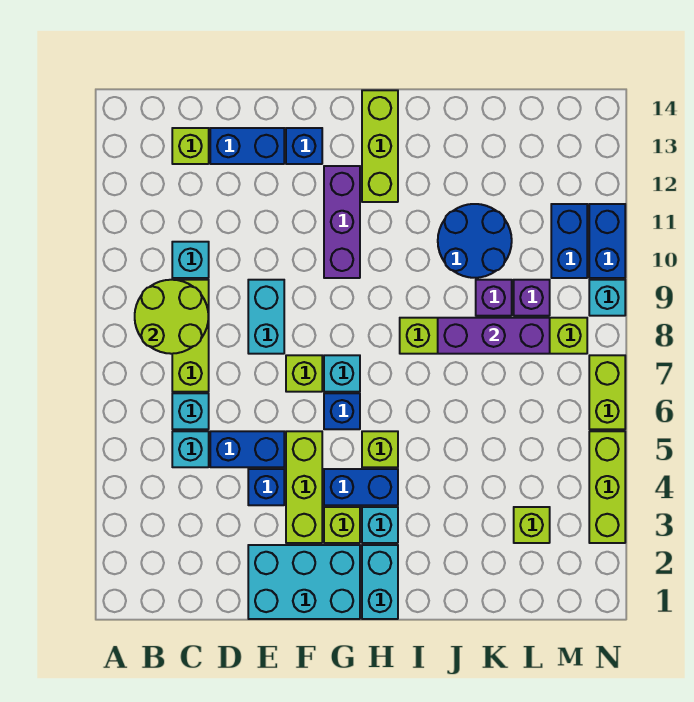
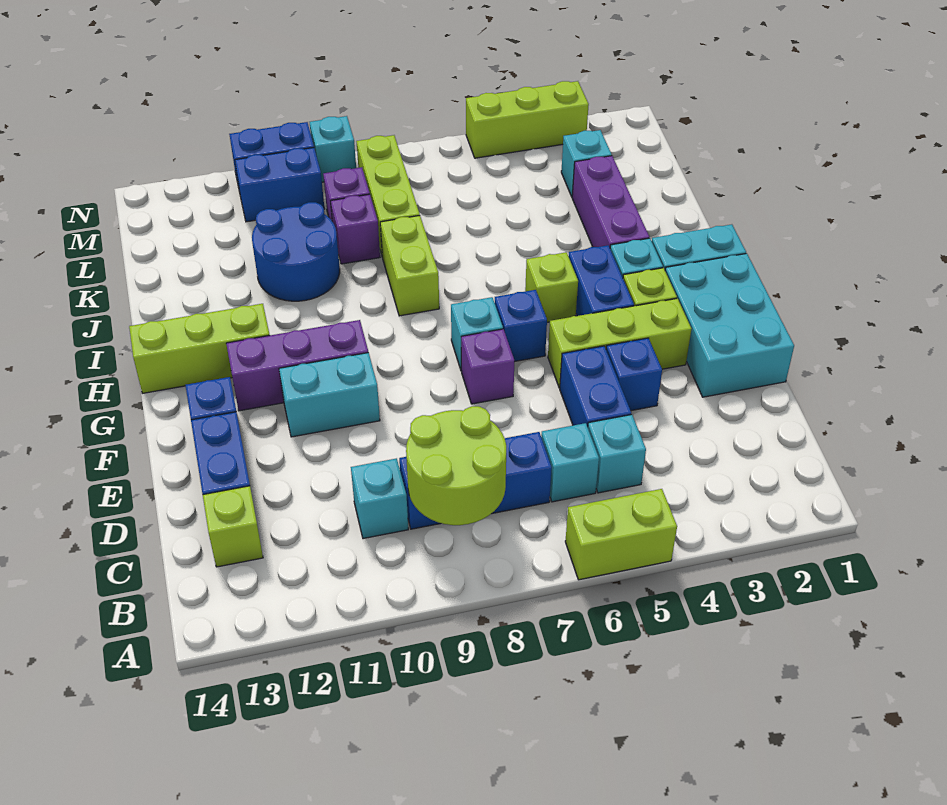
lime 1x3 brick [172,280,209,392] -> blue 1x3 brick [399,432,552,529]
cyan 1x2 brick [248,280,284,354] -> cyan 1x2 brick moved to [279,353,380,437]
lime 1x1 brick [286,355,322,392] -> purple 1x1 brick [461,329,514,404]
purple 1x3 brick [438,318,550,354] -> purple 1x3 brick moved to [572,156,649,247]
lime 1x1 brick [514,507,550,543] -> cyan 1x1 brick [561,130,612,196]
lime 1x2 brick [589,355,625,429] -> lime 1x2 brick moved to [565,489,677,580]

